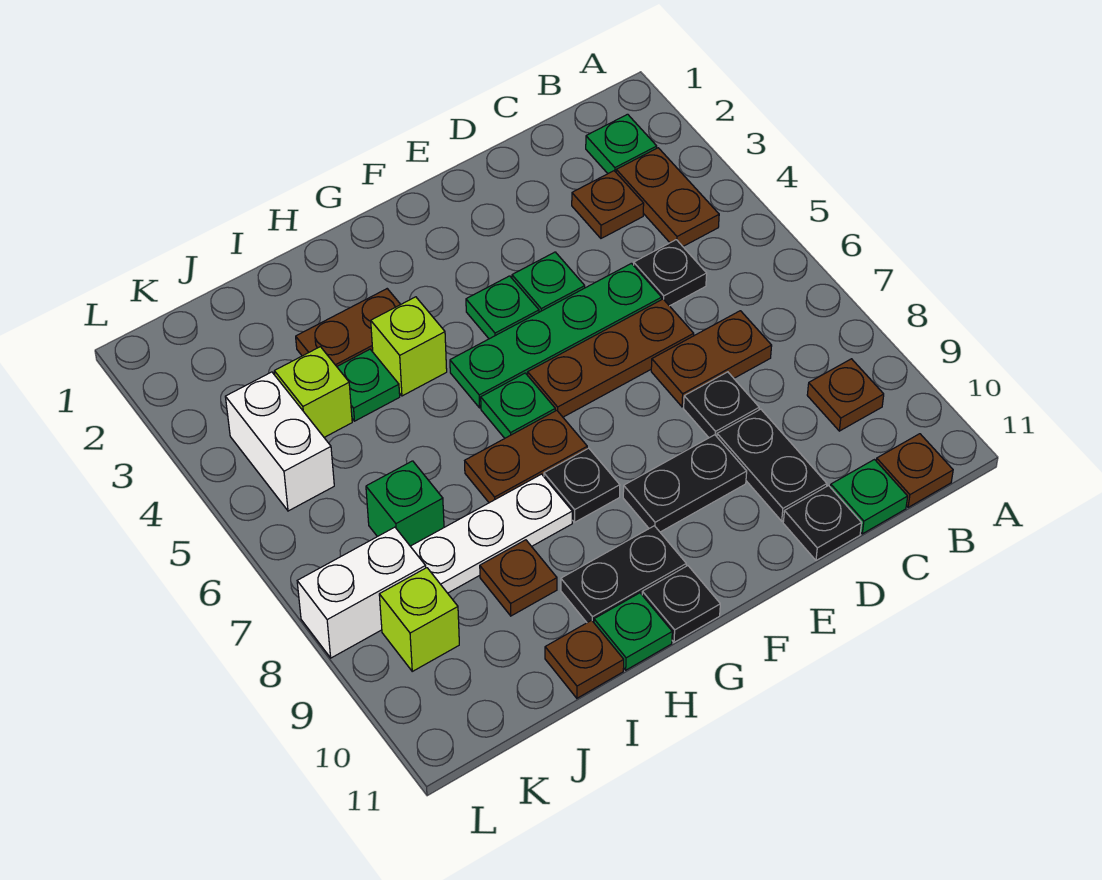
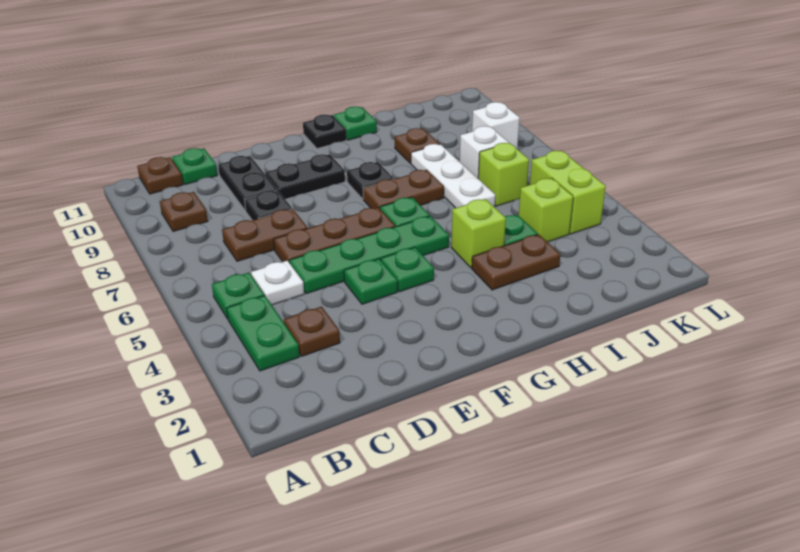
green 1x1 plate [586,114,657,173] -> green 1x1 plate moved to [212,273,264,319]
brown 1x2 plate [616,148,719,246] -> green 1x2 plate [227,295,300,371]
black 1x1 plate [634,240,707,306] -> white 1x1 plate [251,261,304,305]
black 1x1 plate [783,486,862,560] -> none
black 1x2 plate [561,526,686,623] -> none
white 1x3 plate [410,474,572,593] -> white 1x3 plate turned to [411,144,495,208]
brown 1x1 plate [545,620,624,698] -> none
green 1x1 brick [366,461,444,546] -> white 1x1 brick [460,126,509,178]
white 1x2 brick [225,372,334,511] -> lime 1x2 brick [530,151,606,234]
white 1x2 brick [297,527,426,658] -> white 1x1 brick [472,102,520,149]
lime 1x1 brick [379,568,459,671] -> lime 1x1 brick moved to [478,143,529,206]

